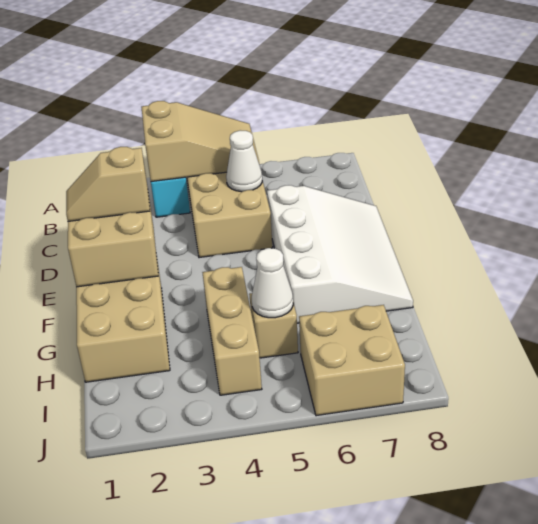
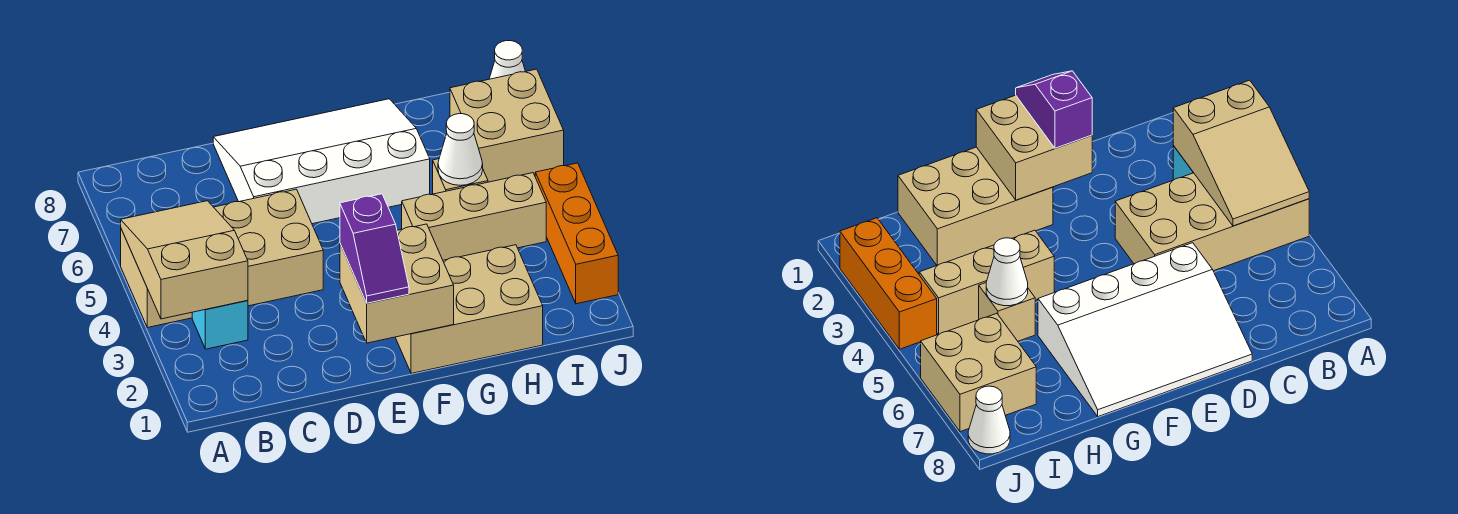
white 1x1 cone [226,130,262,192] -> white 1x1 cone moved to [489,41,526,79]
tan 1x2 slope [66,147,150,221] -> purple 1x2 slope [340,194,409,303]
none -> orange 1x3 brick [535,163,618,304]

